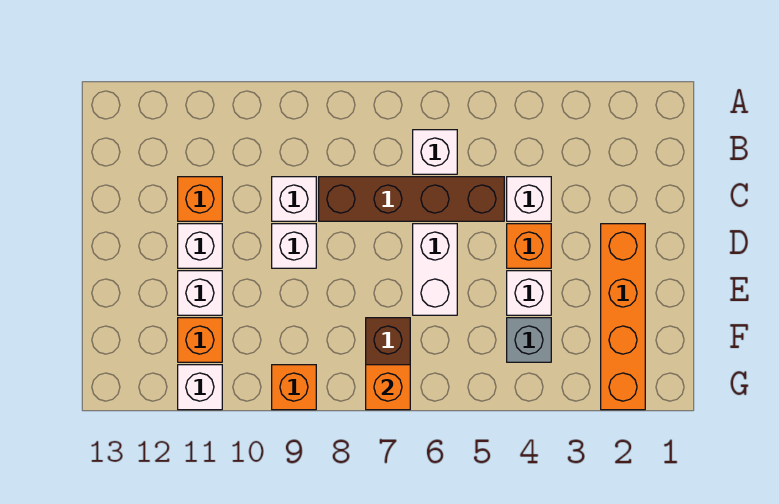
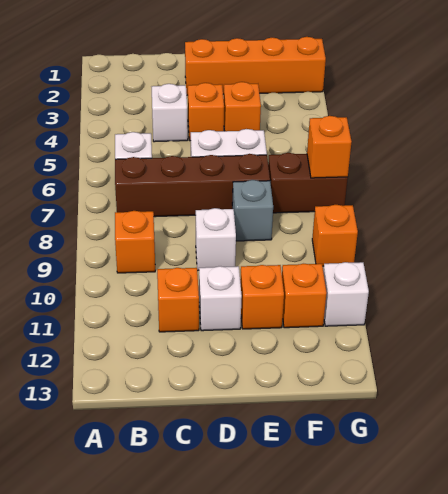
none -> orange 1x1 brick [115,211,155,273]
brown 1x4 brick [319,177,504,221] -> brown 1x4 brick turned to [115,154,270,217]
white 1x1 brick [272,177,316,221] -> none
white 1x1 brick [507,271,551,315] -> orange 1x1 brick [224,82,261,131]
white 1x1 brick [178,271,222,315] -> orange 1x1 brick [240,265,284,329]
grey 1x1 brick [507,318,551,362] -> grey 1x1 brick moved to [232,180,273,241]

